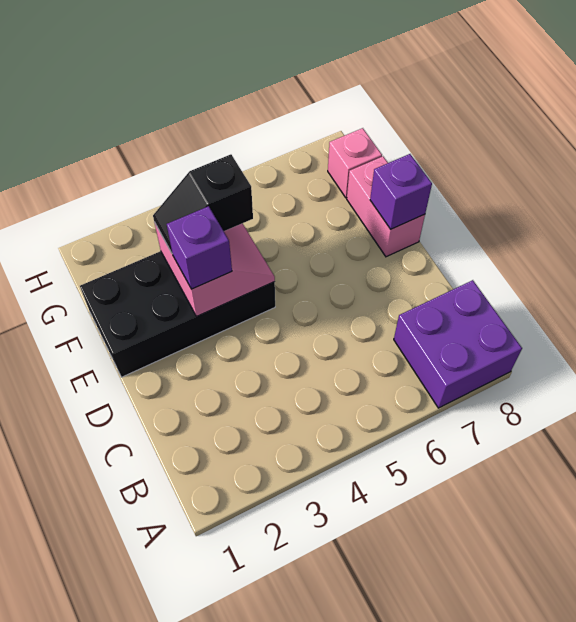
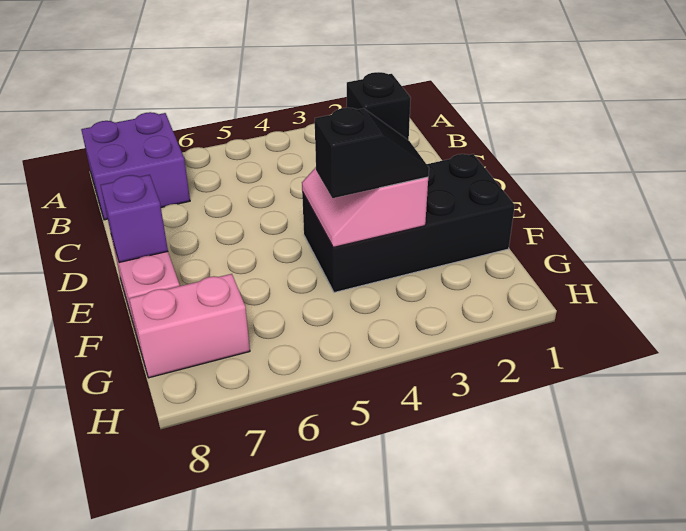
purple 1x1 brick [167,206,232,289] -> black 1x1 brick [347,72,411,140]
pink 1x1 brick [328,128,382,198] -> pink 1x2 brick [129,274,250,378]

